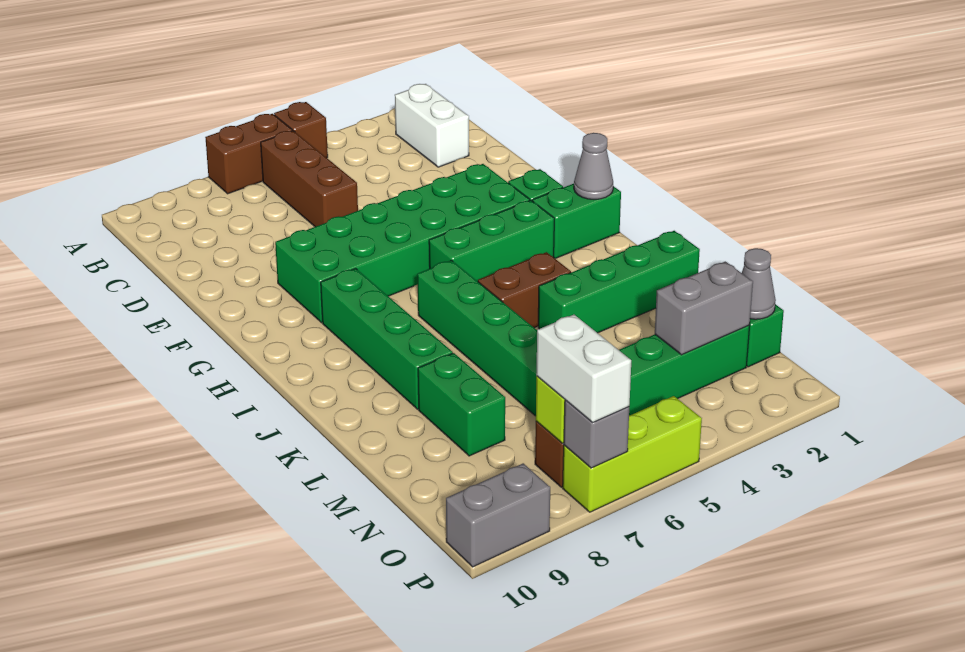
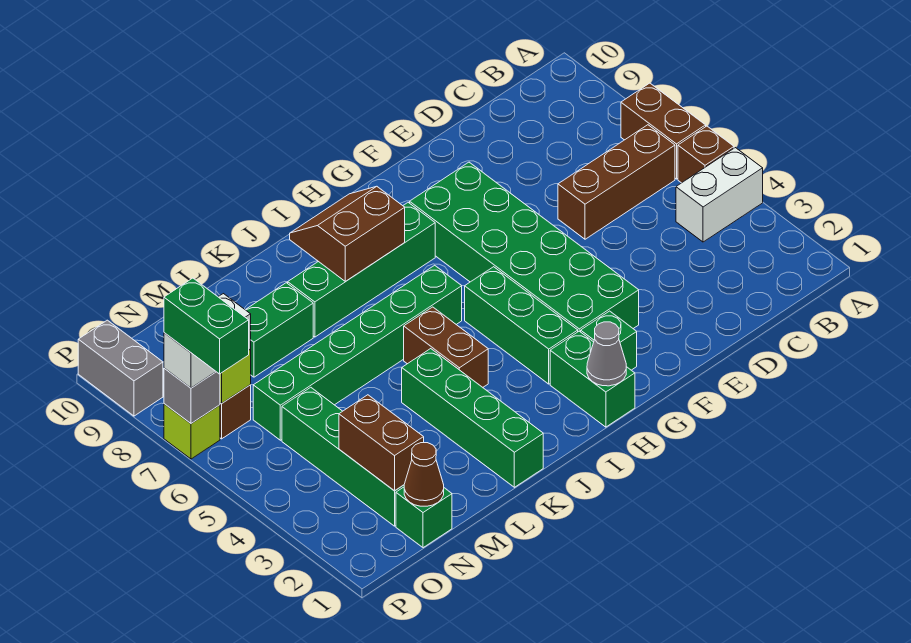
white 1x2 brick [395,84,469,167] -> white 1x2 brick moved to [676,148,763,242]
none -> brown 2x2 slope [290,186,405,282]
grey 1x1 cone [742,248,776,319] -> brown 1x1 cone [404,443,444,506]
grey 1x2 brick [655,262,753,355] -> brown 1x2 brick [339,395,424,491]
lime 1x3 brick [563,396,702,512] -> lime 1x1 brick [164,404,220,459]
none -> green 1x2 brick [164,278,249,374]

